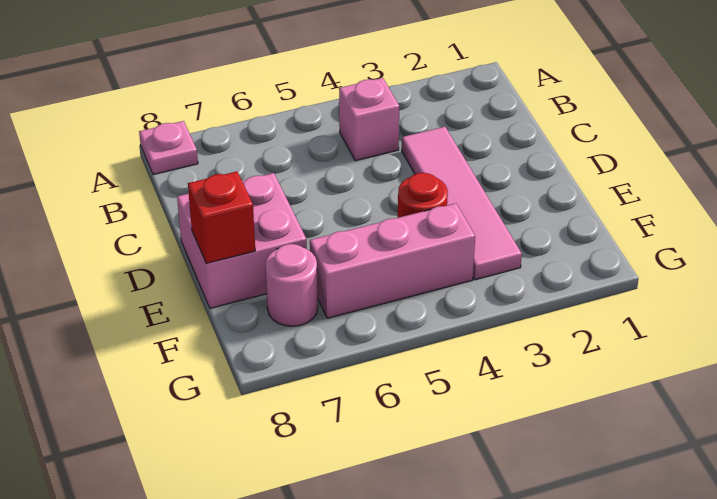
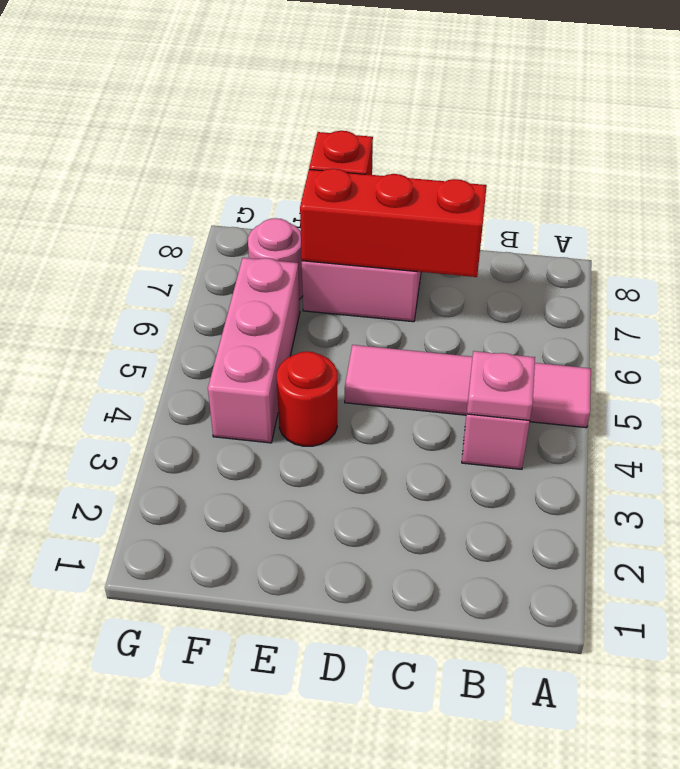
pink 1x1 plate [139,121,198,175] -> pink 1x1 plate moved to [467,351,535,421]
pink 1x4 tile [402,127,522,280] -> pink 1x4 tile moved to [345,345,591,428]
none -> red 1x3 brick [300,169,487,277]

